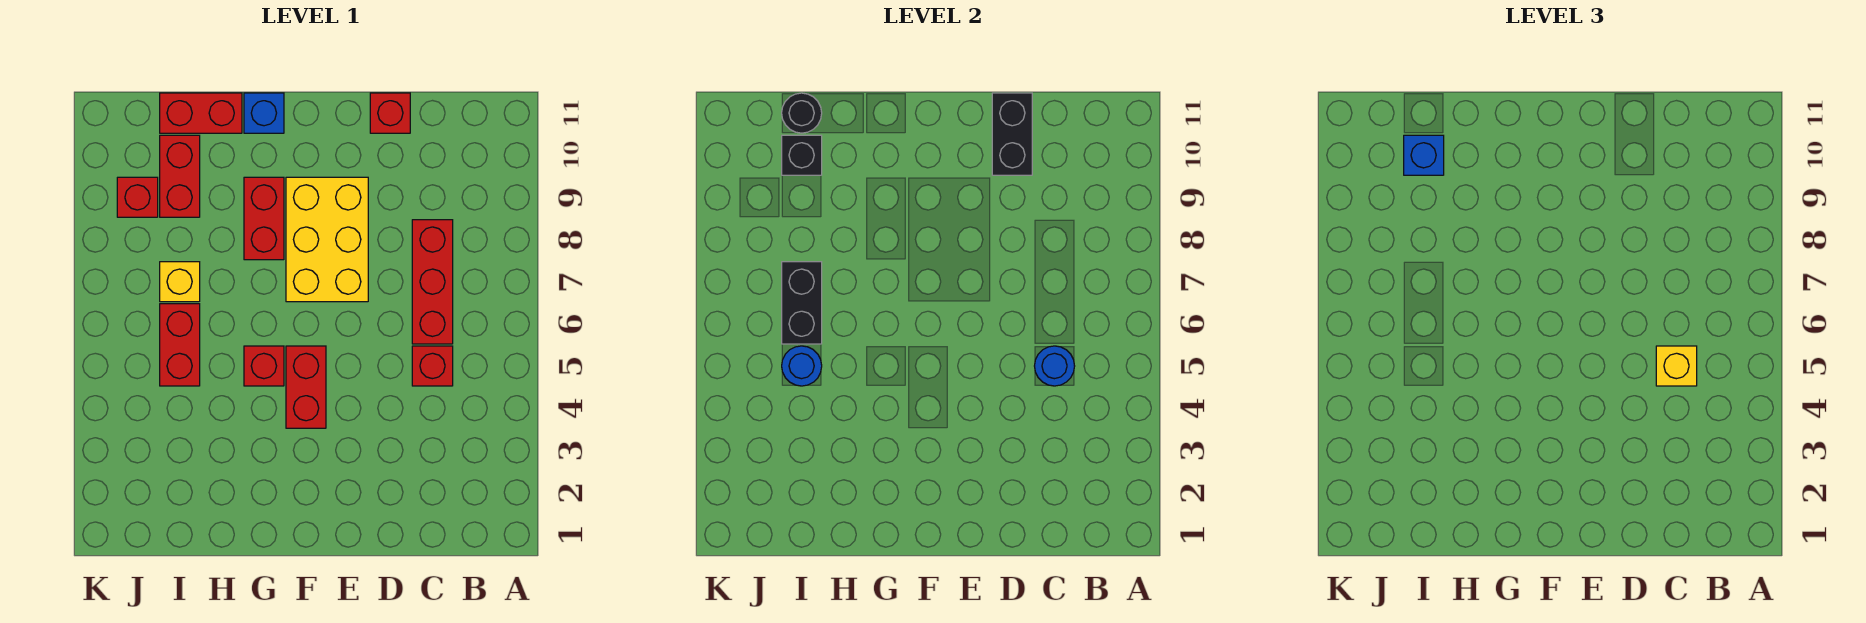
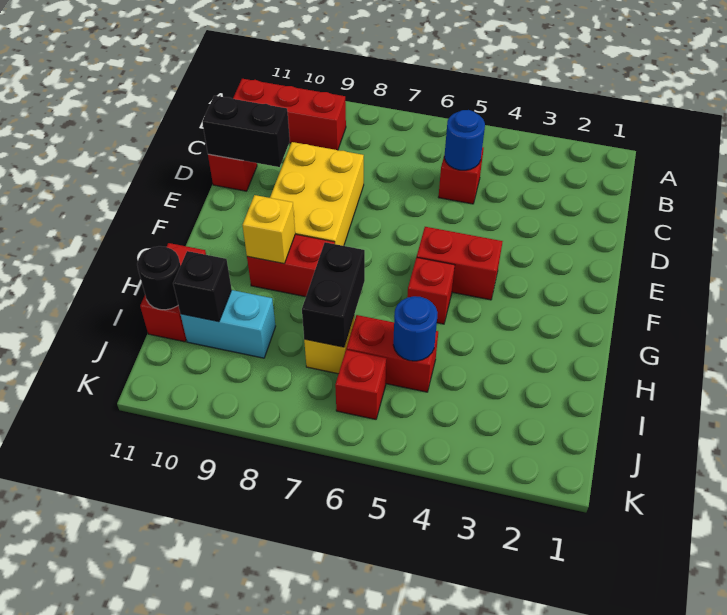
yellow 1x1 brick [1656,346,1697,386] -> yellow 1x1 brick moved to [242,195,295,264]
red 1x3 brick [412,220,453,344] -> red 1x3 brick moved to [233,79,346,150]
yellow 2x3 brick [286,177,368,302] -> yellow 2x3 brick turned to [270,142,364,246]
blue 1x1 brick [244,93,284,133] -> none
black 1x2 brick [782,262,822,344] -> black 1x2 brick turned to [302,242,365,347]
red 1x2 brick [160,135,200,217] -> cyan 1x2 brick [181,290,276,358]
blue 1x1 brick [1404,135,1444,175] -> none
red 1x1 brick [117,177,158,217] -> red 1x1 brick moved to [335,350,387,419]

